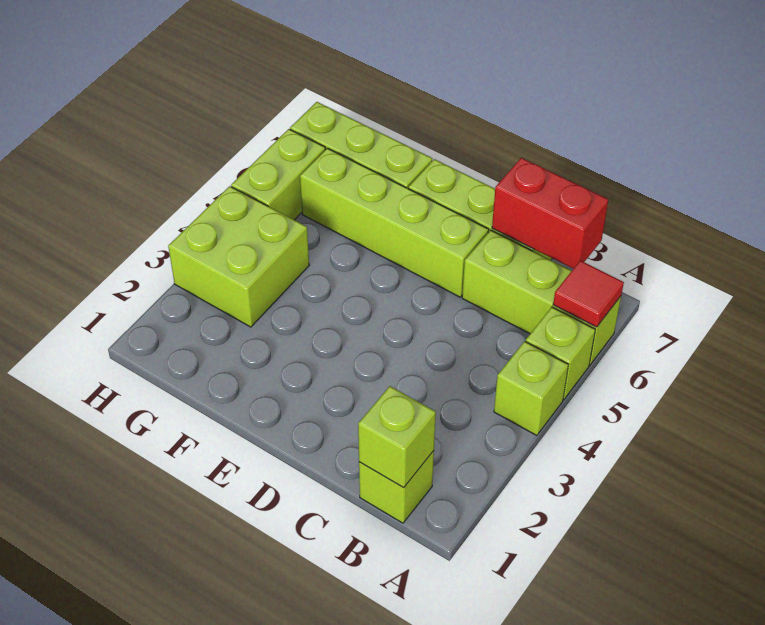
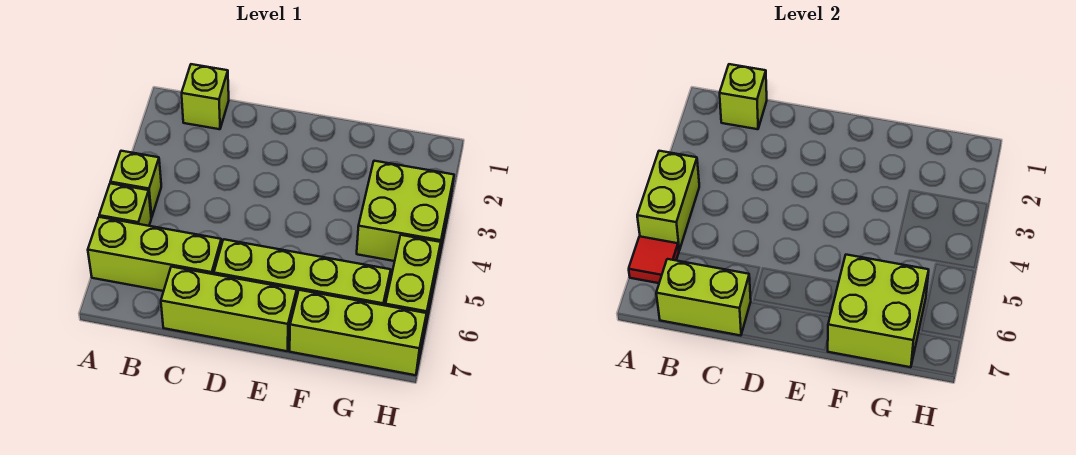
none -> lime 1x2 brick [637,151,699,250]
red 1x2 brick [492,158,608,269] -> lime 1x2 brick [656,259,751,336]
none -> lime 2x2 brick [828,255,929,367]

